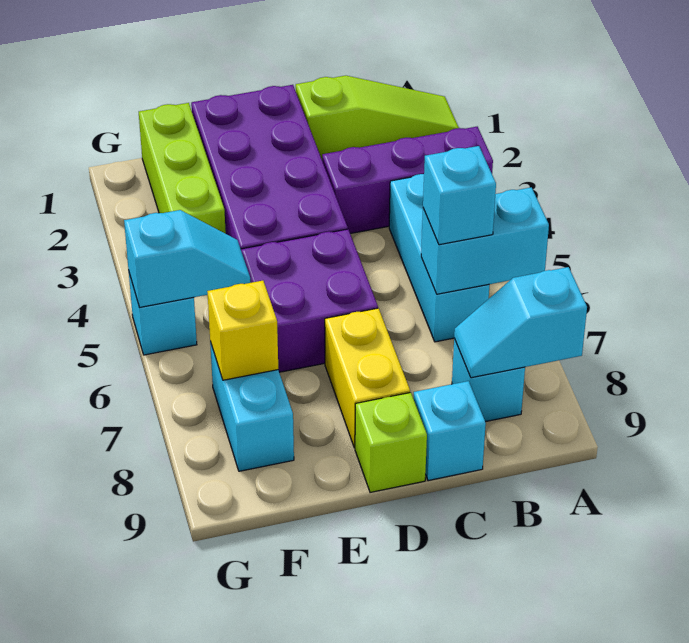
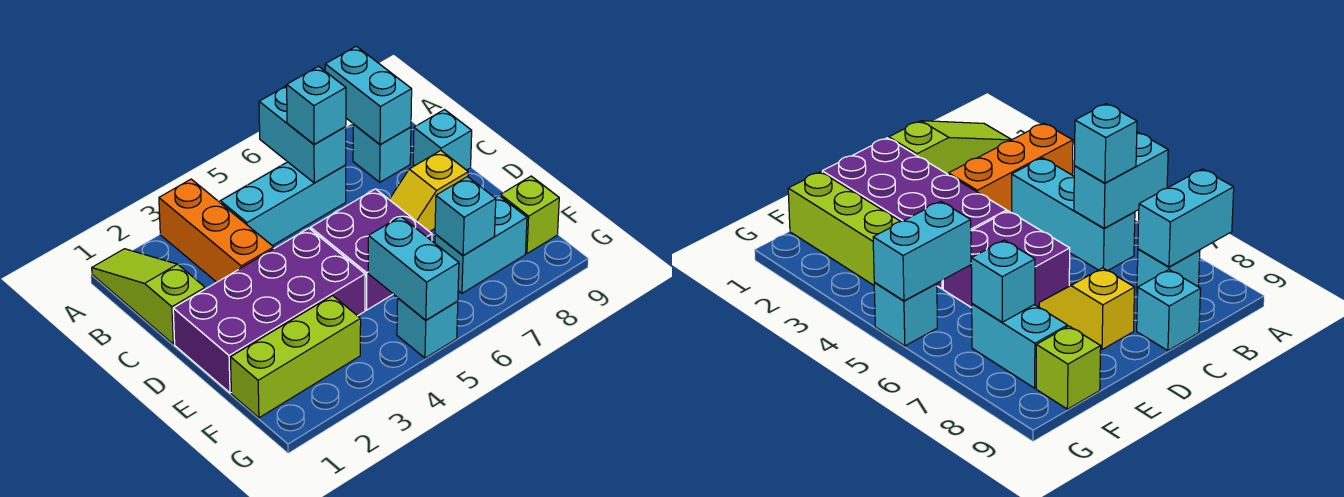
purple 1x3 brick [322,127,493,234] -> orange 1x3 brick [159,179,274,282]
cyan 1x2 slope [454,267,587,378] -> cyan 1x2 brick [325,46,412,145]
yellow 1x2 brick [325,308,410,448] -> yellow 1x2 slope [389,151,468,232]
lime 1x1 brick [355,393,427,492] -> lime 1x1 brick moved to [500,176,559,253]
cyan 1x2 slope [124,210,250,308] -> cyan 1x2 brick [368,216,459,320]
yellow 1x1 brick [207,281,278,380] -> cyan 1x1 brick [435,177,496,255]

